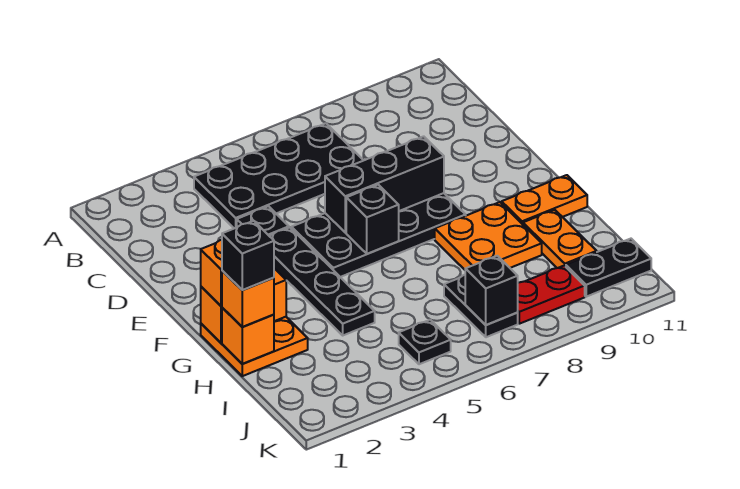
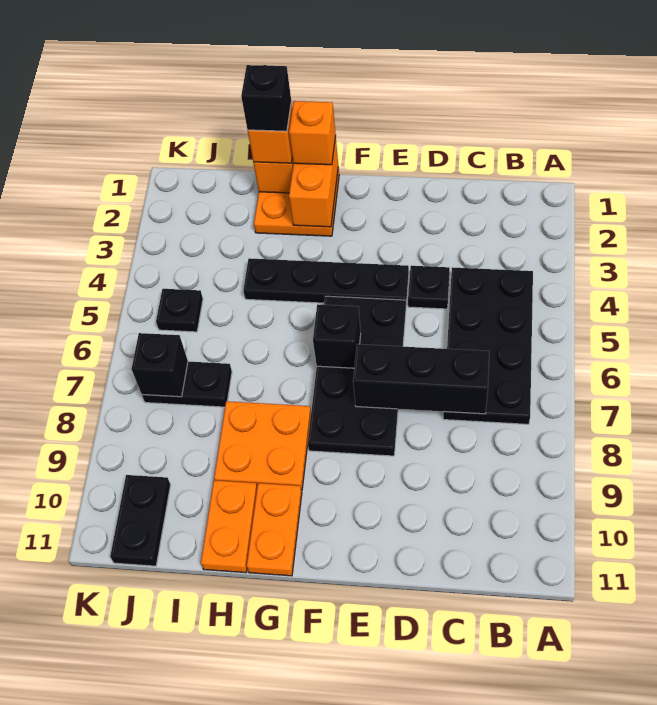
black 1x3 brick [325,136,444,233] -> black 1x3 brick turned to [353,344,489,414]
orange 1x2 plate [523,210,597,268] -> orange 1x2 plate turned to [201,480,257,573]
red 1x2 plate [518,266,585,324] -> none

